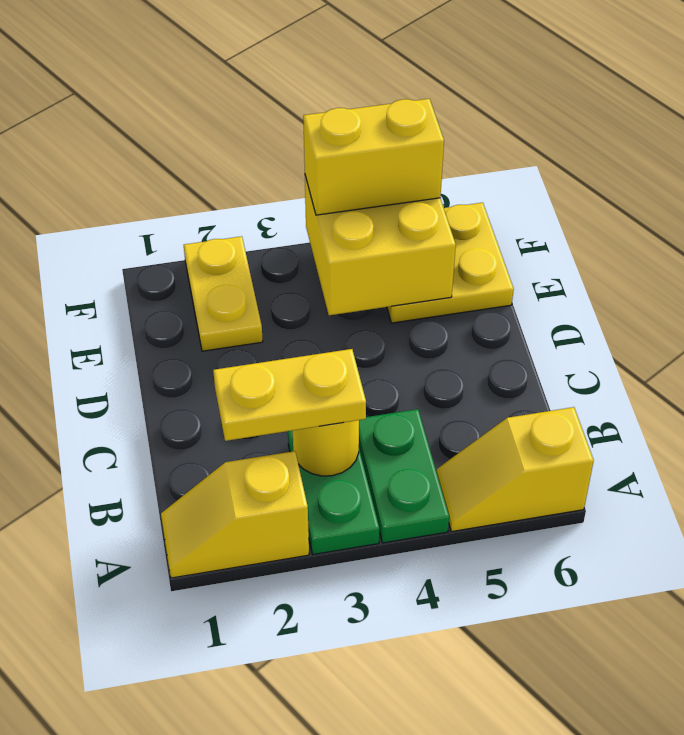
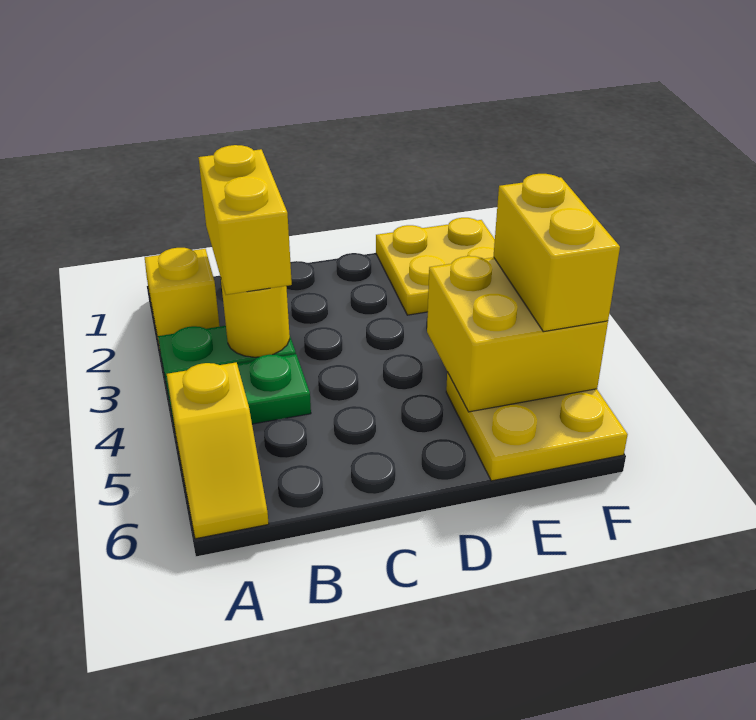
yellow 1x2 slope [436,407,594,532] -> yellow 1x2 slope turned to [167,362,269,539]
yellow 1x2 plate [213,349,366,441] -> yellow 1x2 brick [198,145,292,295]
yellow 1x2 plate [184,236,263,351] -> yellow 2x2 plate [376,218,495,315]

